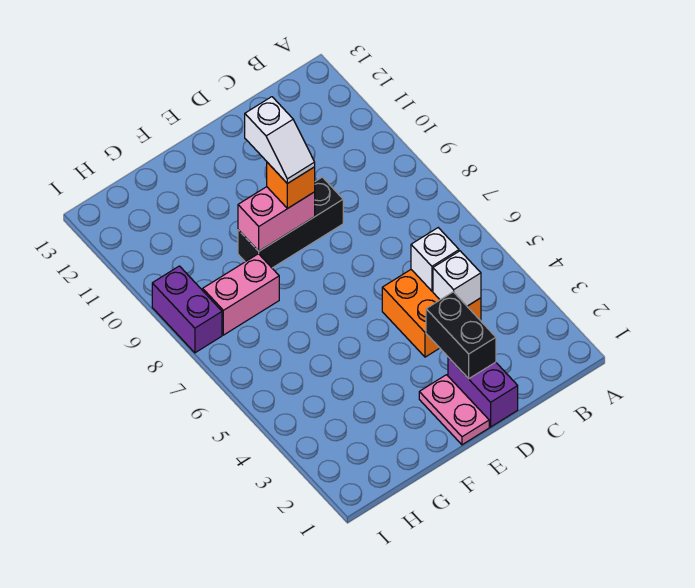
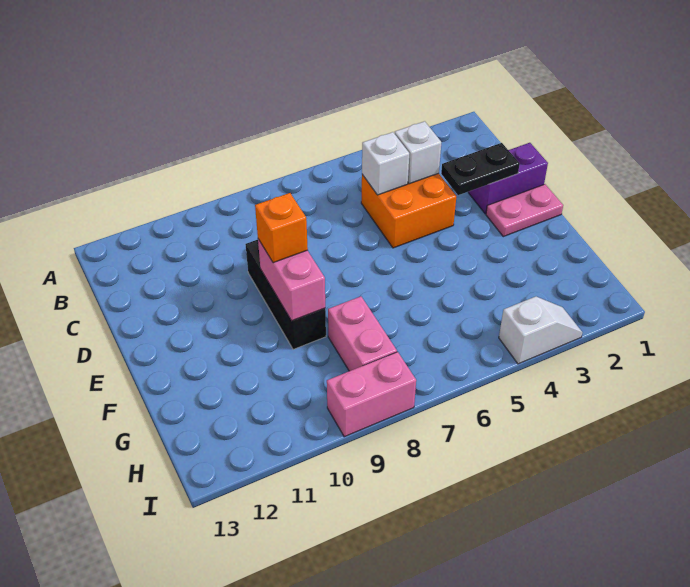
black 1x2 brick [426,292,496,379] -> black 1x2 plate [441,143,520,195]
white 1x2 slope [245,97,315,184] -> white 1x2 slope moved to [499,296,582,364]
purple 1x2 brick [152,266,222,353] -> pink 1x2 brick [327,352,416,437]

